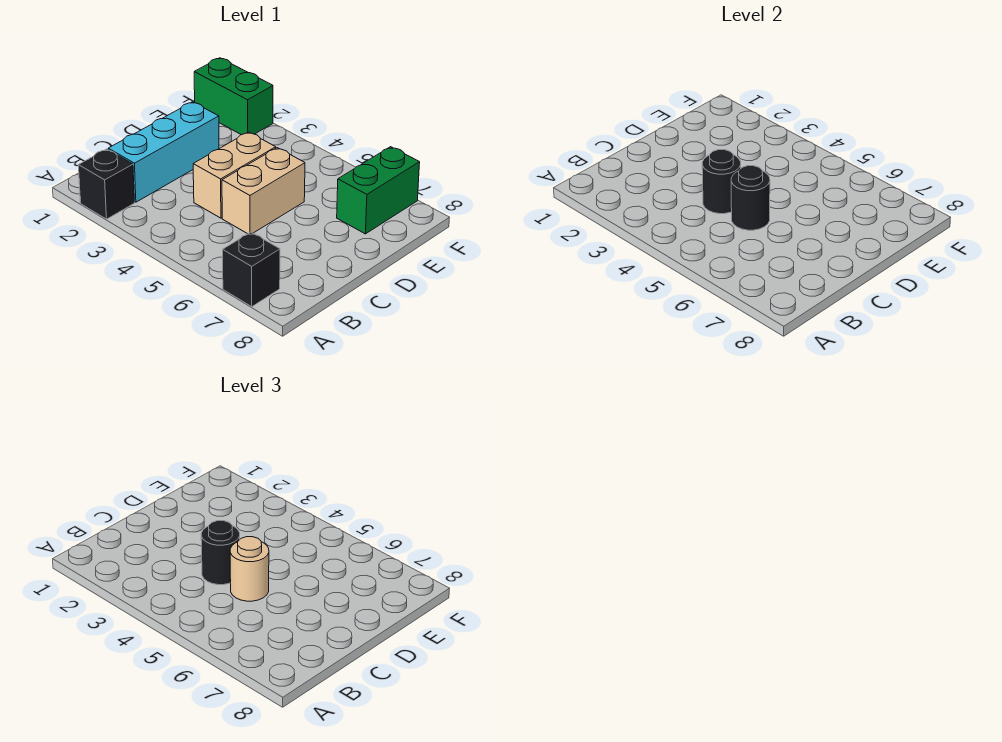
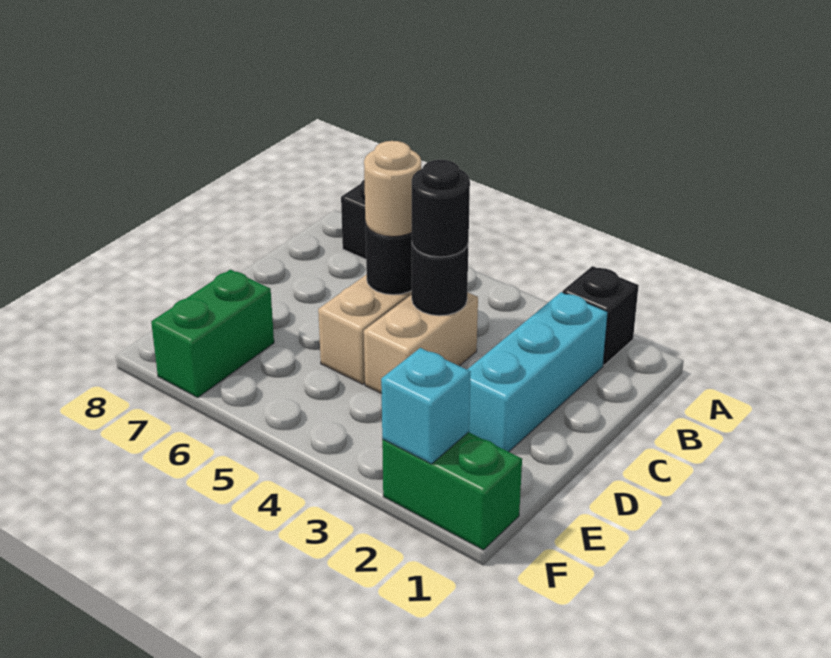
none -> cyan 1x1 brick [381,348,470,464]

